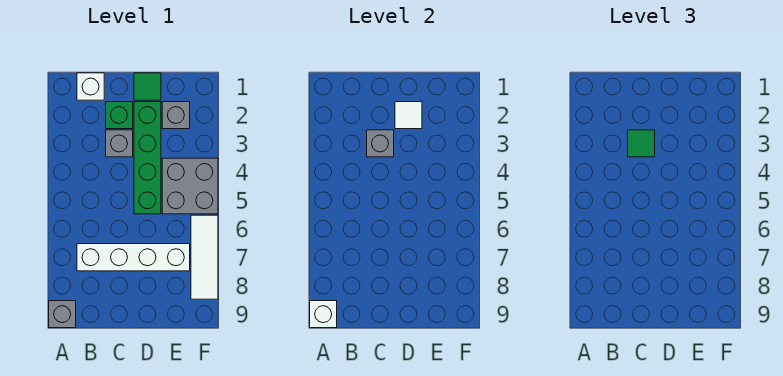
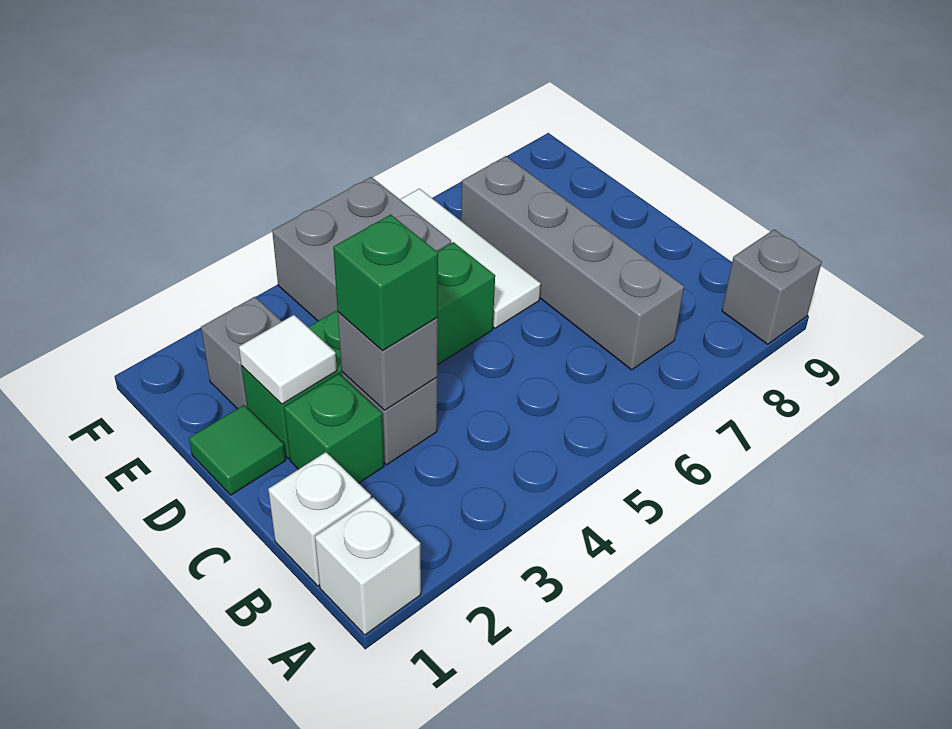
white 1x1 brick [310,301,337,328] -> white 1x1 brick moved to [315,498,421,635]
white 1x4 brick [77,244,190,271] -> grey 1x4 brick [461,156,684,370]
green 1x1 tile [628,130,655,157] -> green 1x1 brick [333,215,438,351]
white 1x3 tile [191,215,218,299] -> white 1x3 tile turned to [400,189,541,328]

